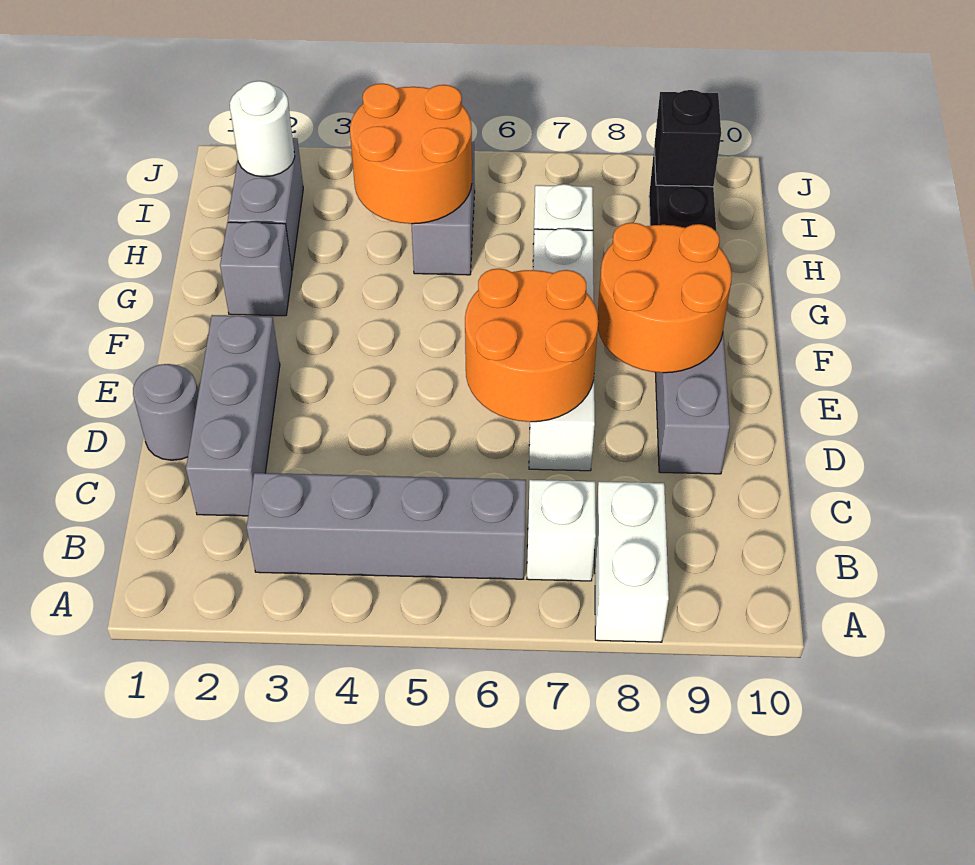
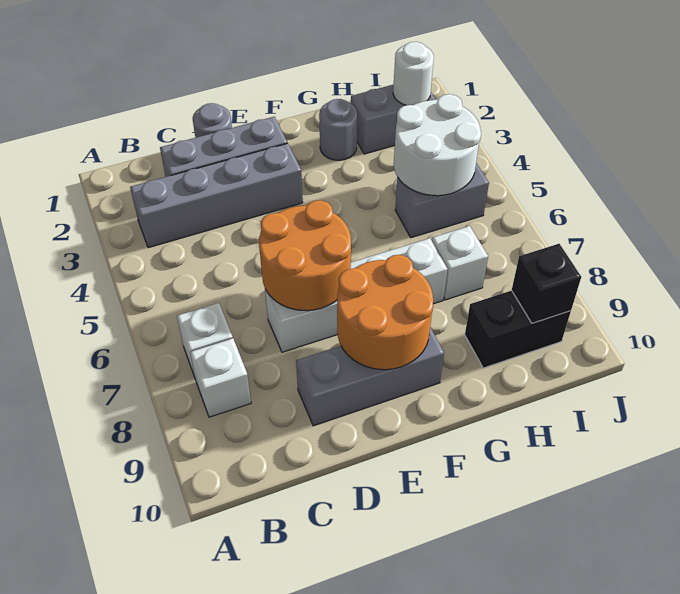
white 1x2 brick [595,482,669,642] -> white 1x1 brick [190,339,251,417]
grey 1x4 brick [247,473,526,579] -> grey 1x4 brick turned to [130,143,303,248]
grey 1x1 brick [220,222,292,316] -> grey 1x1 round brick [319,99,357,160]
orange 2x2 round brick [350,83,472,224] -> white 2x2 round brick [394,94,481,196]

